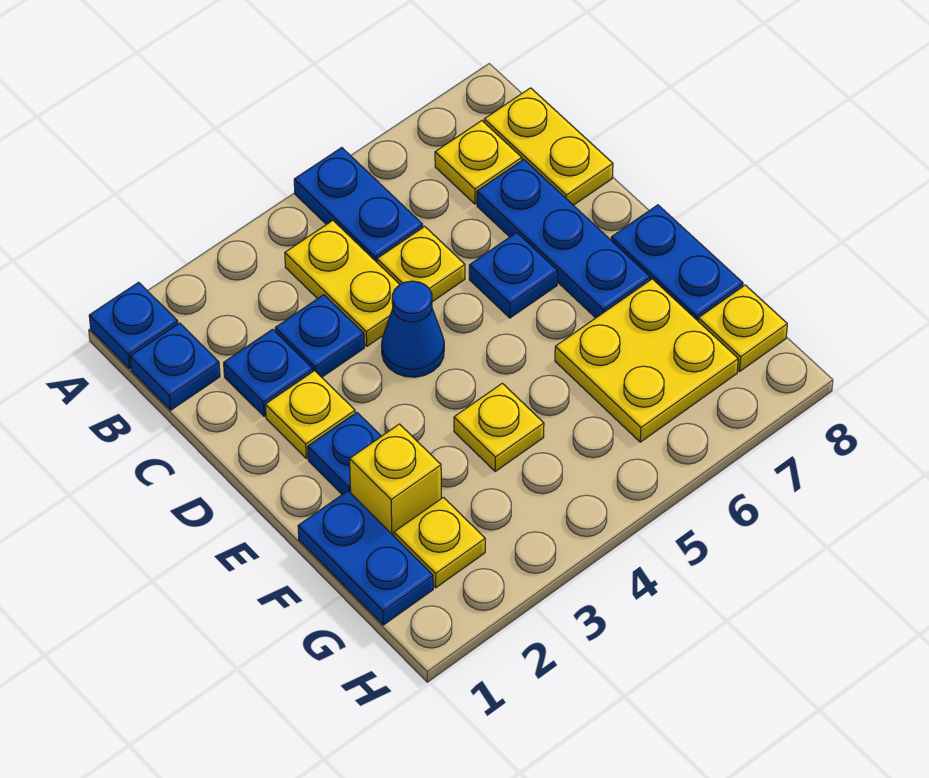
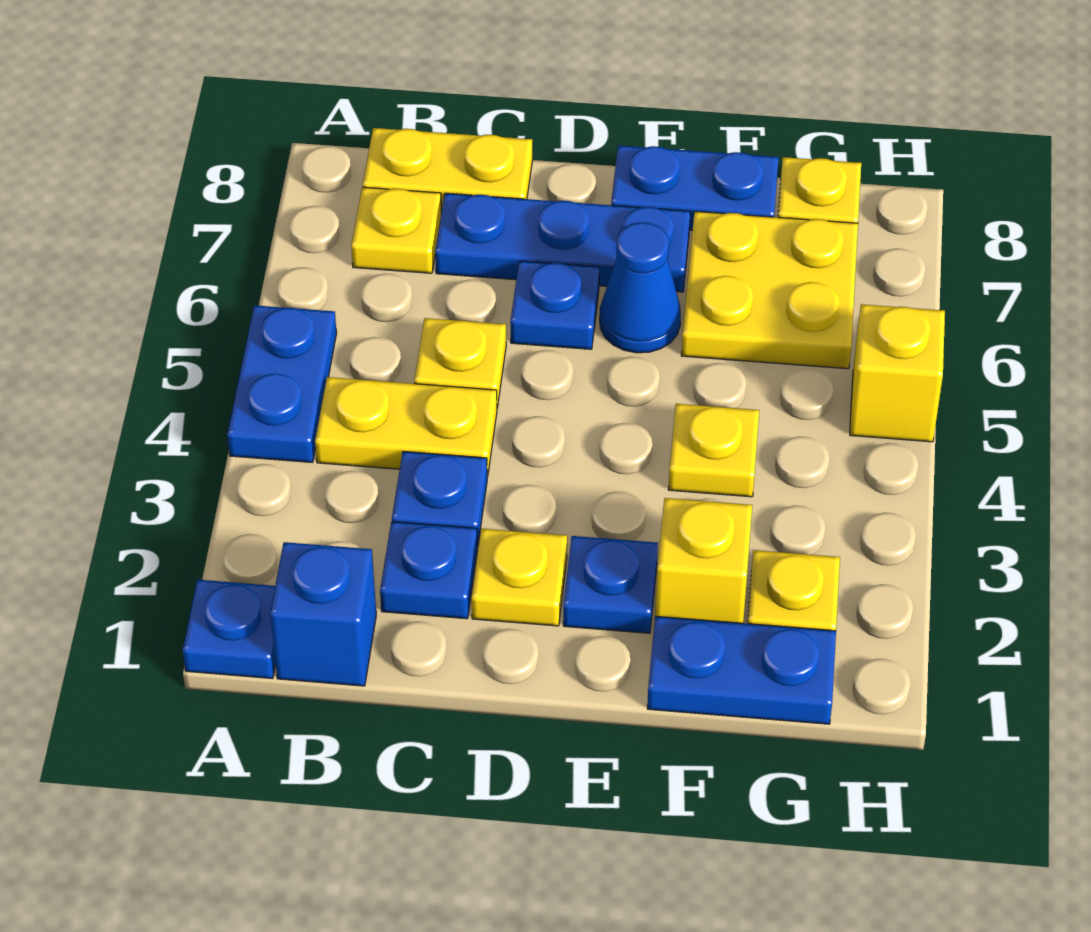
blue 1x2 plate [294,148,423,262] -> blue 1x2 plate turned to [227,305,337,462]
blue 1x1 plate [130,323,220,410] -> blue 1x1 brick [270,542,376,686]
blue 1x1 cone [382,281,444,377] -> blue 1x1 cone moved to [600,222,681,353]
none -> yellow 1x1 brick [850,304,945,442]

